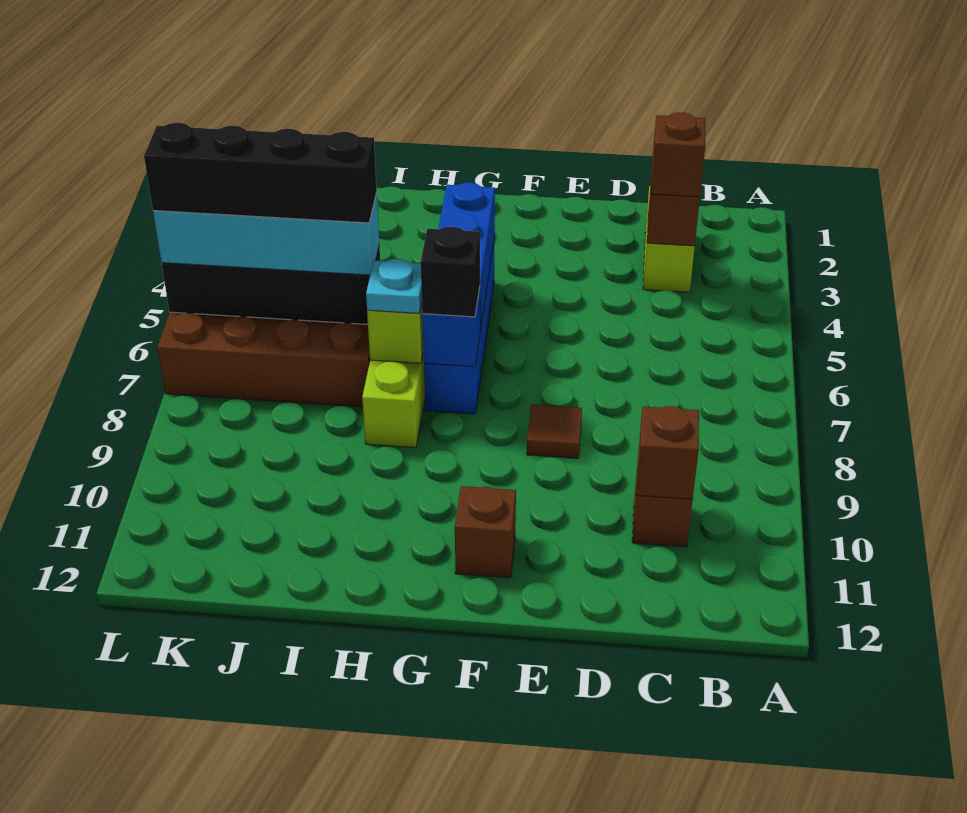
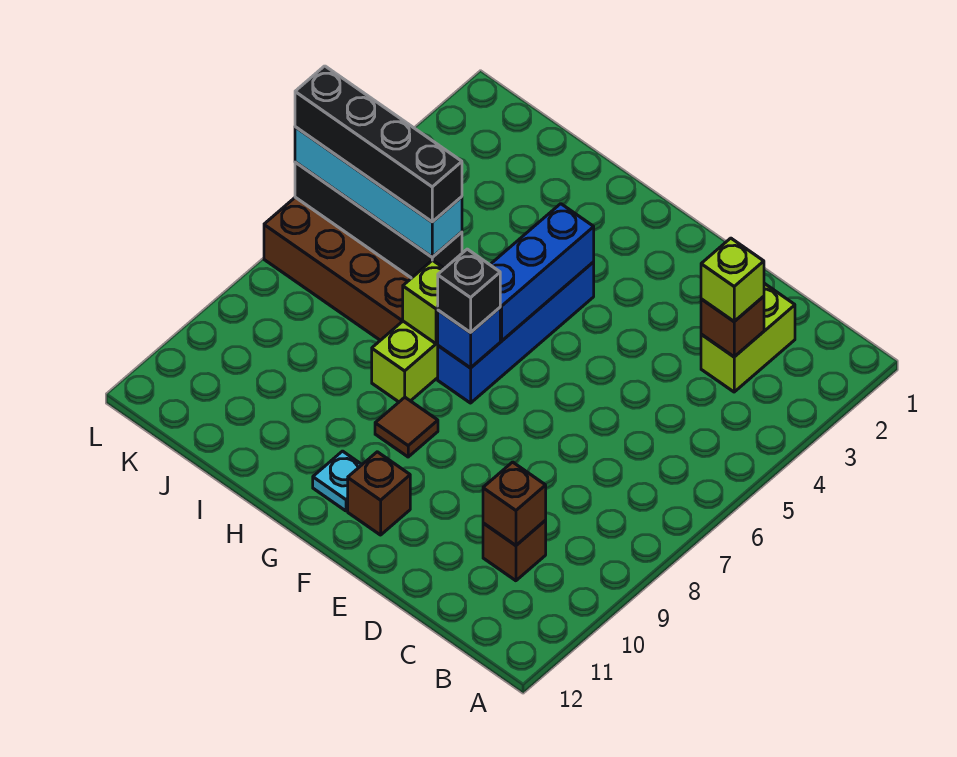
brown 1x1 brick [651,112,705,197] -> lime 1x1 brick [701,238,764,321]
brown 1x1 tile [527,404,582,458] -> brown 1x1 tile moved to [375,397,438,457]
cyan 1x1 plate [366,259,422,313] -> cyan 1x1 plate moved to [313,451,362,511]

